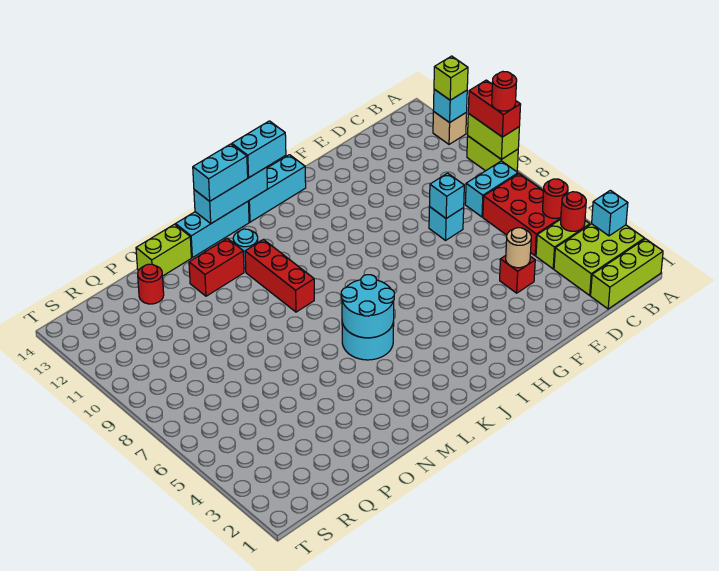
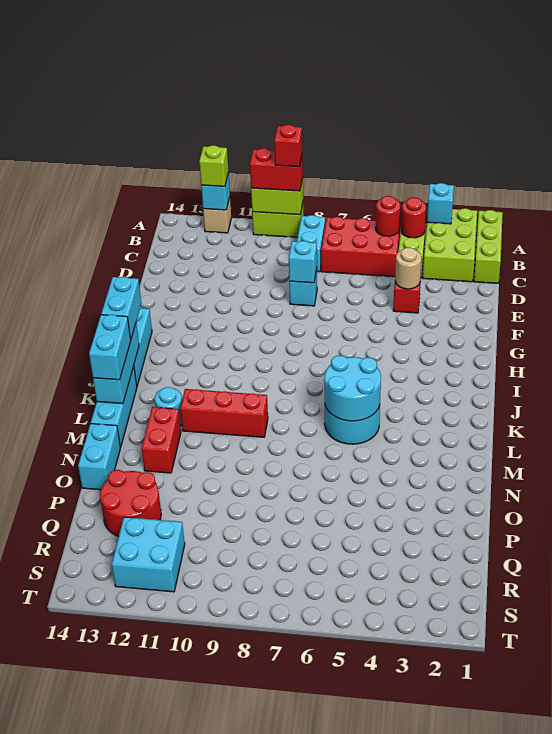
red 1x1 round brick [492,72,517,111] -> red 1x1 brick [274,125,302,167]
lime 1x2 brick [136,224,191,276] -> cyan 1x2 brick [78,424,120,490]
red 1x1 round brick [138,264,164,304] -> red 2x2 round brick [100,470,161,537]
none -> cyan 2x2 brick [112,517,185,592]

